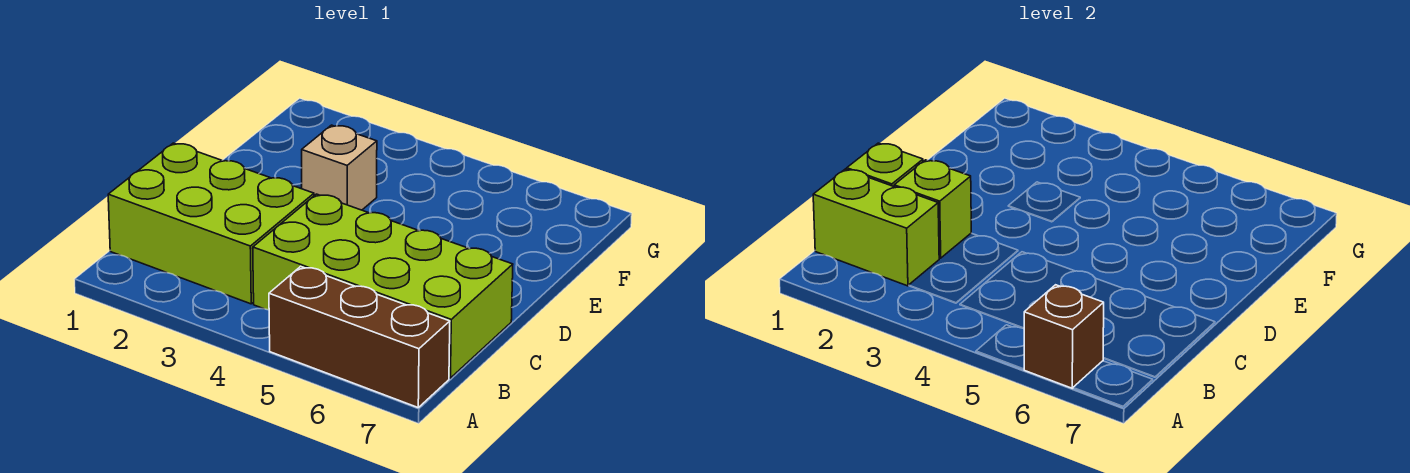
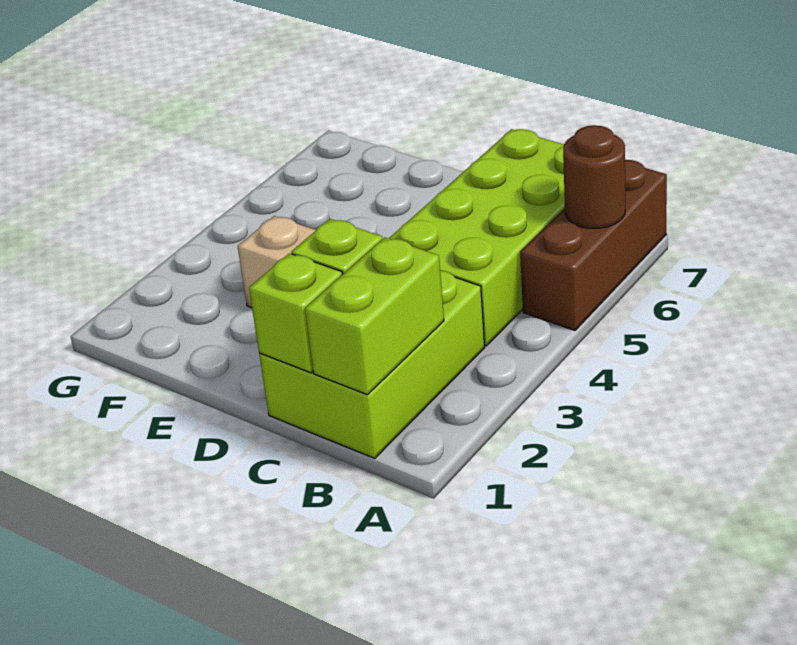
brown 1x1 brick [1024,285,1104,388] -> brown 1x1 round brick [563,125,625,228]

